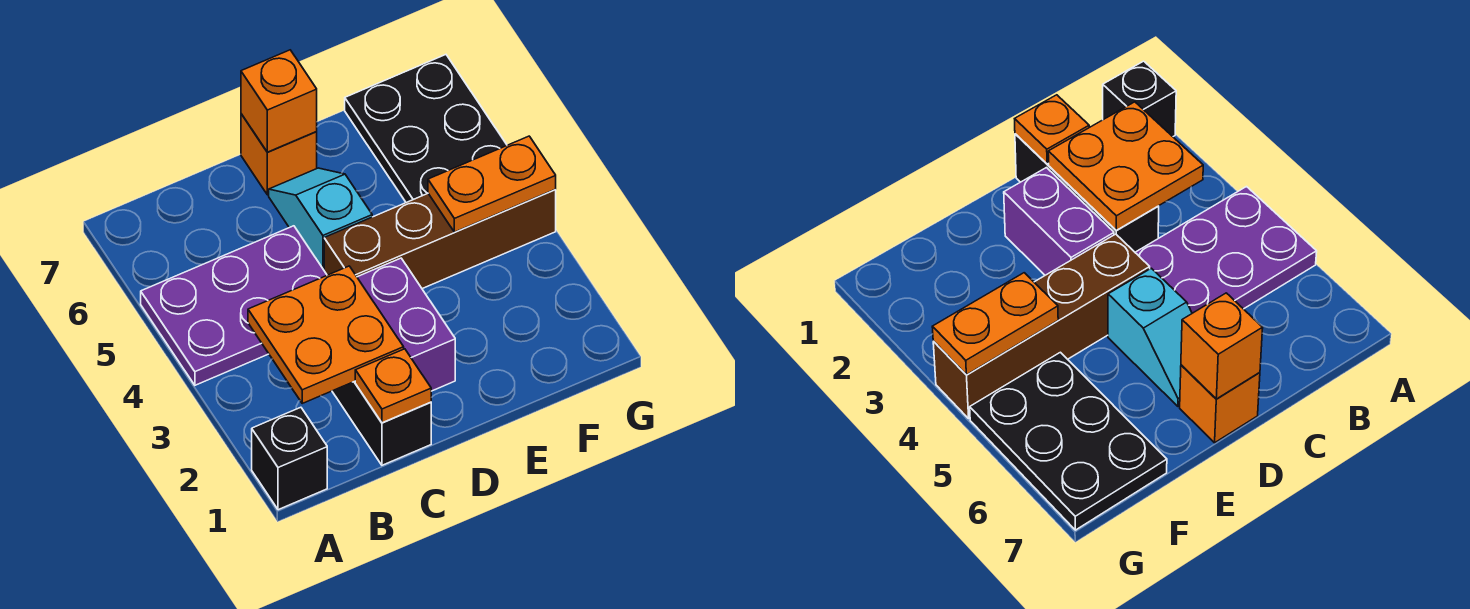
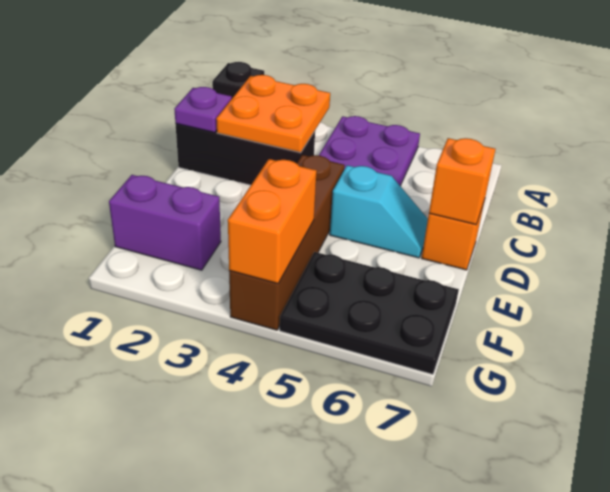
orange 1x1 plate [355,349,431,423] -> purple 1x1 plate [174,87,232,133]
purple 1x2 brick [357,258,455,391] -> purple 1x2 brick moved to [109,175,221,270]
orange 1x2 plate [428,136,556,232] -> orange 1x2 brick [228,159,316,284]

